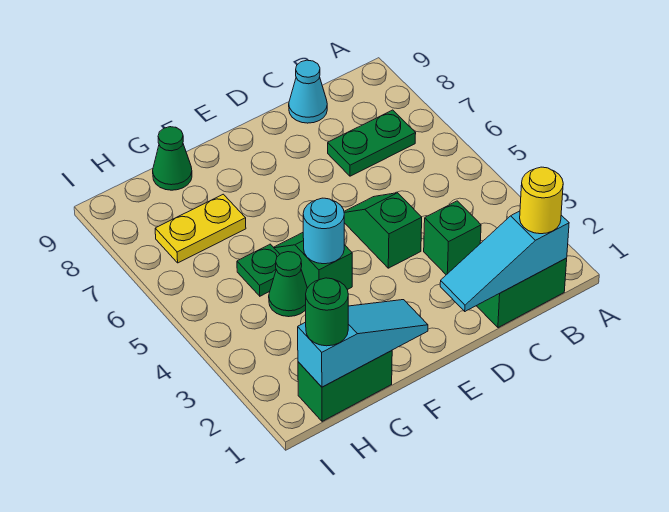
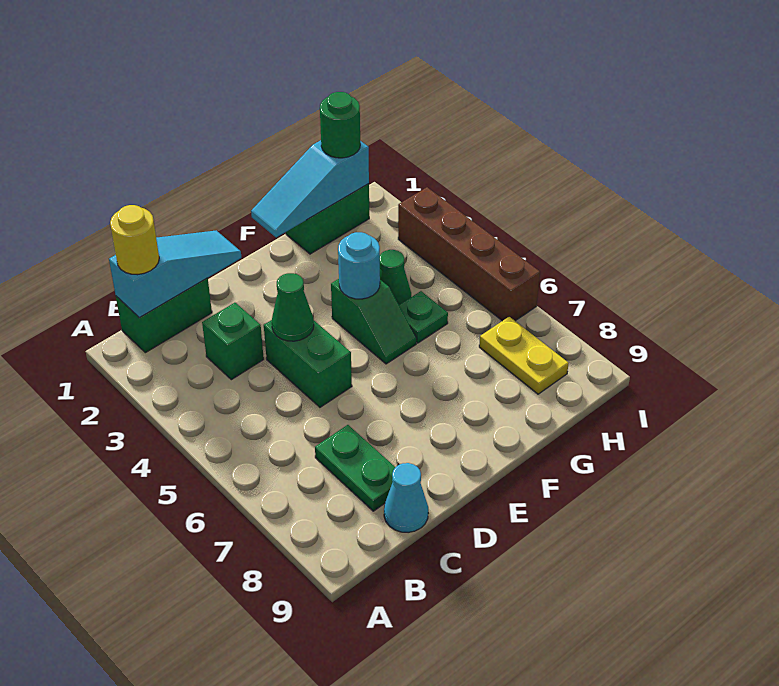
green 1x2 plate [328,110,416,176] -> green 1x2 plate turned to [315,425,395,511]
green 1x2 slope [344,193,422,268] -> green 1x2 brick [264,320,352,407]
yellow 1x2 plate [155,194,246,263] -> yellow 1x2 plate turned to [479,317,569,394]
green 1x1 cone [153,127,192,190] -> green 1x1 cone moved to [272,273,314,341]
none -> brown 1x4 brick [398,187,540,321]

